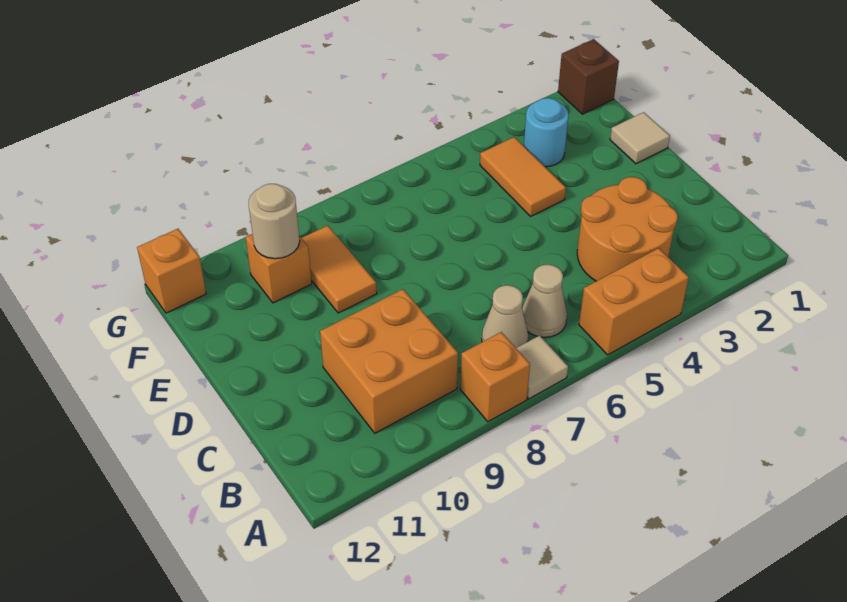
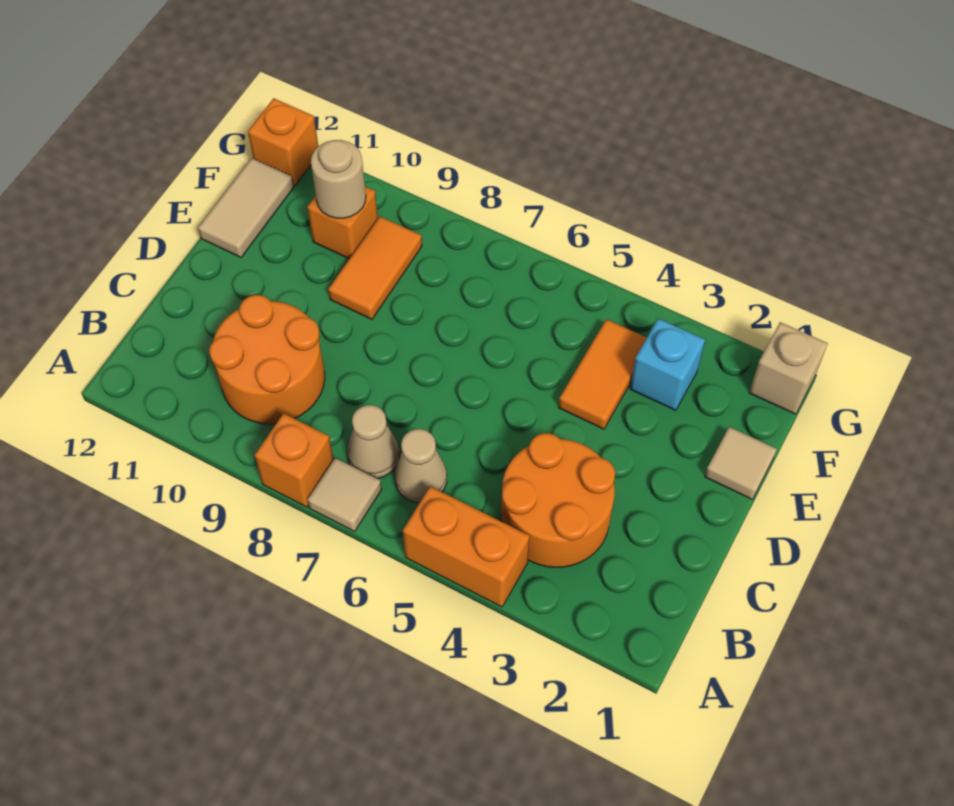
orange 2x2 brick [320,289,458,433] -> orange 2x2 round brick [209,295,325,424]
none -> tan 1x2 tile [198,158,294,257]
cyan 1x1 round brick [524,98,569,167] -> cyan 1x1 brick [630,318,705,410]
brown 1x1 brick [558,39,619,114] -> tan 1x1 brick [749,322,828,414]

